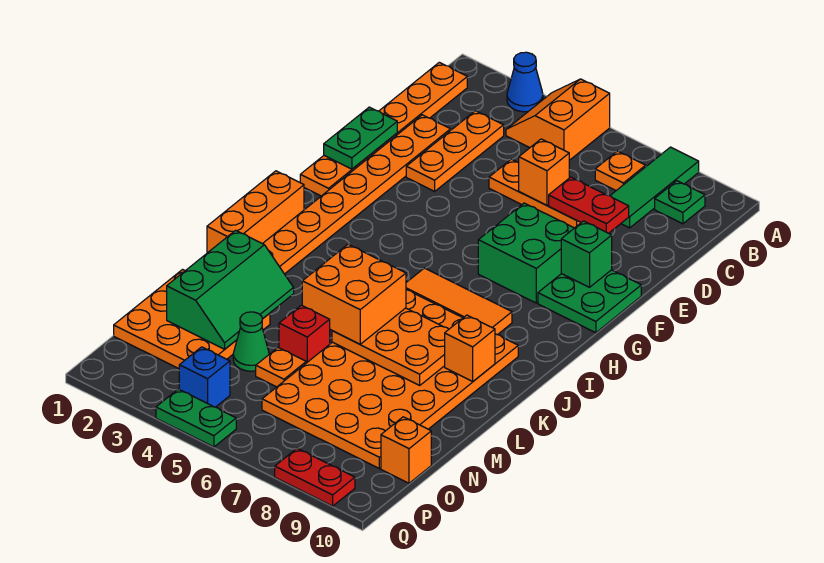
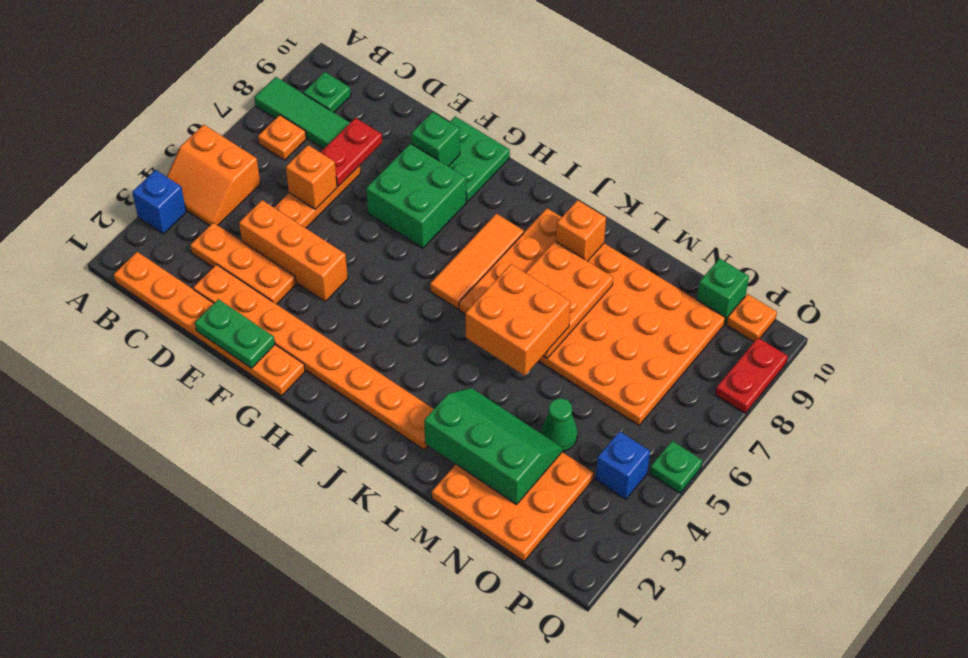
blue 1x1 cone [507,52,543,112] -> blue 1x1 brick [132,170,186,234]
orange 1x3 brick [207,171,304,253] -> orange 1x3 brick moved to [239,200,348,301]
red 1x1 brick [279,305,330,363] -> none
orange 1x1 plate [256,348,306,387] -> orange 1x1 plate moved to [727,294,777,342]
orange 1x1 brick [381,417,431,483] -> green 1x1 brick [697,258,749,324]
green 1x2 plate [156,389,236,447] -> green 1x1 plate [650,441,702,493]

